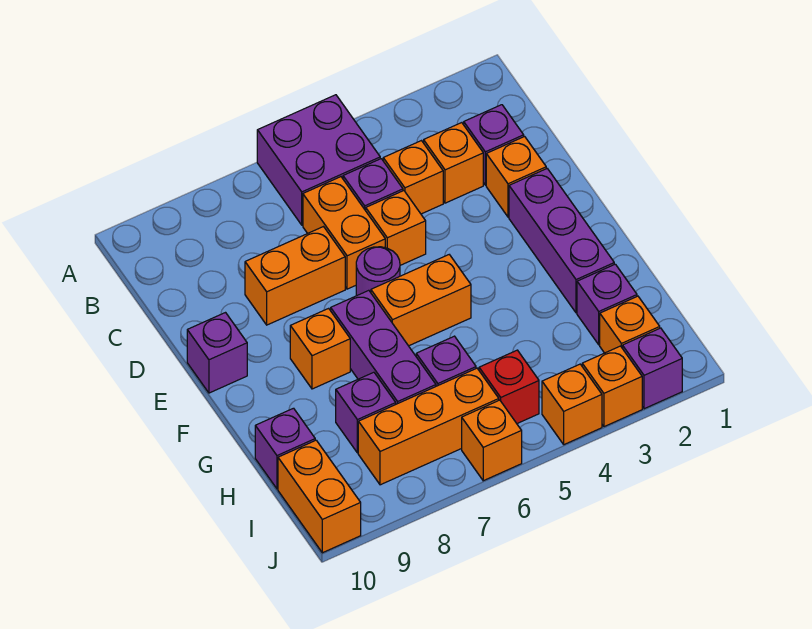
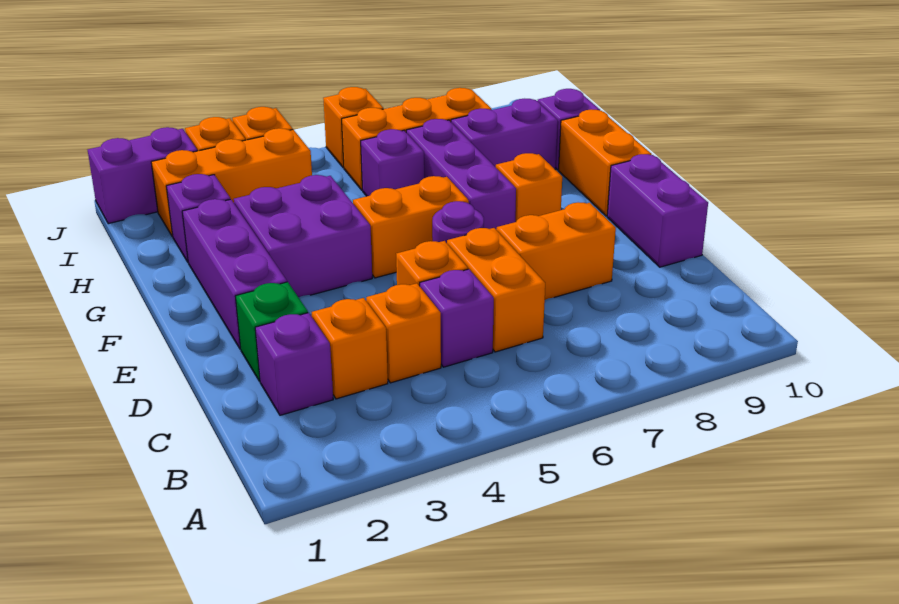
purple 2x2 brick [257,95,380,225] -> purple 2x2 brick moved to [234,175,372,297]
orange 1x1 brick [486,137,546,217] -> green 1x1 brick [235,282,308,381]
purple 1x1 brick [187,313,247,393] -> purple 1x2 brick [607,154,708,267]
purple 1x1 brick [336,372,396,453] -> purple 1x2 brick [451,99,558,169]
orange 1x1 brick [600,296,660,353] -> orange 1x3 brick [151,128,312,237]
red 1x1 brick [479,350,539,423] -> none
orange 1x2 brick [278,440,361,553] -> orange 1x2 brick moved to [559,109,652,216]
purple 1x1 brick [623,328,682,409] -> purple 1x2 brick [88,127,197,224]

